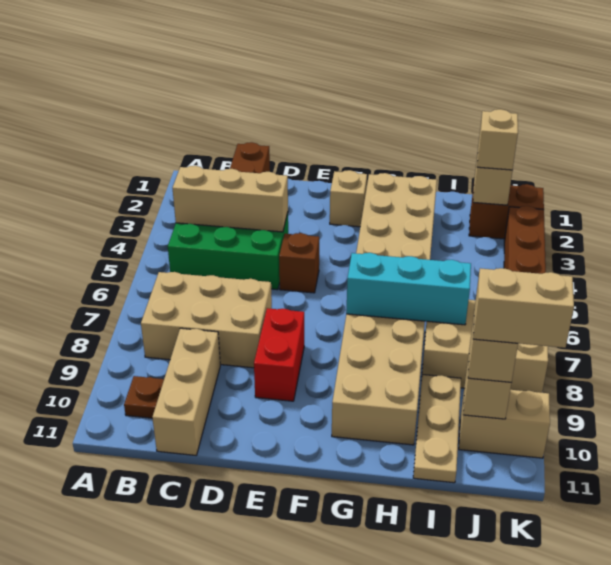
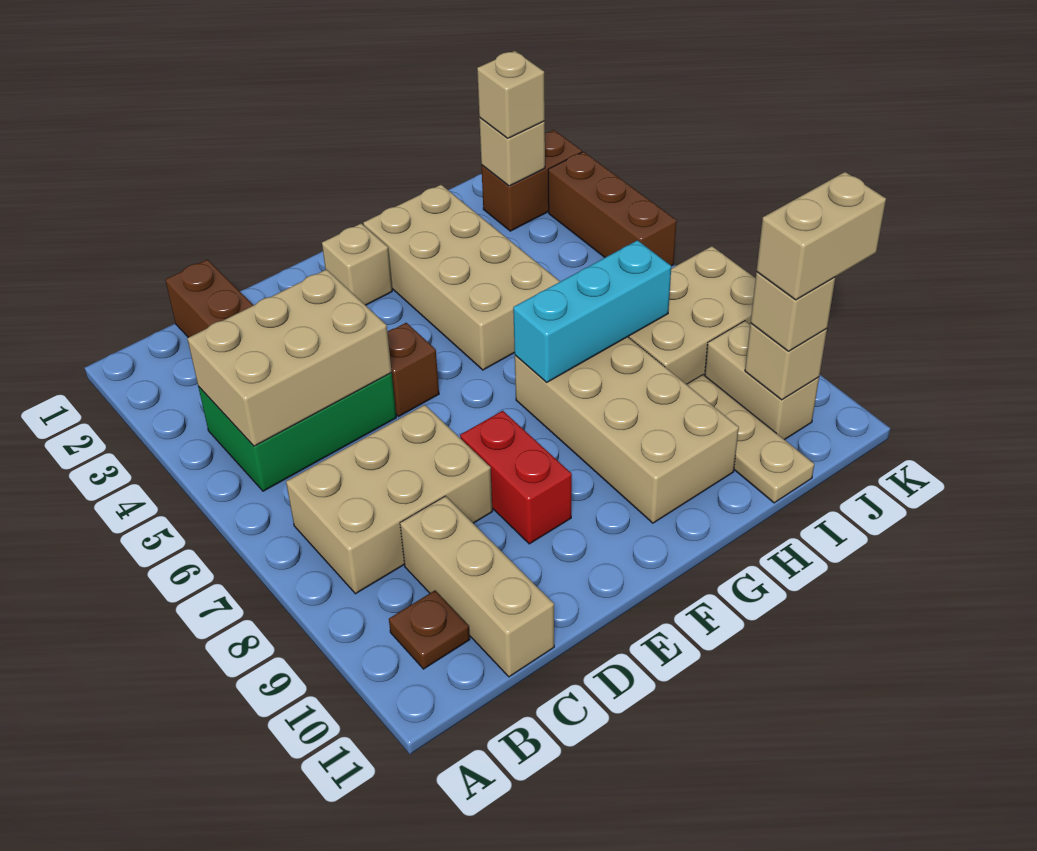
tan 1x3 brick [173,166,288,232] -> tan 2x3 brick [187,269,392,446]
tan 1x2 brick [459,386,550,458] -> tan 1x2 brick turned to [705,321,819,440]

